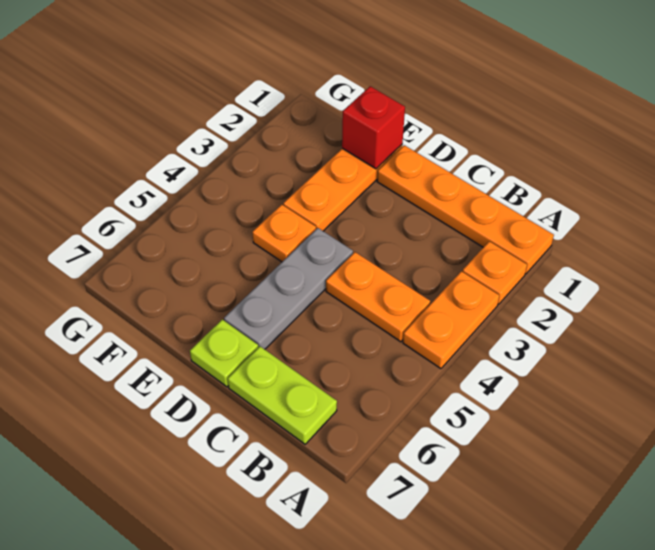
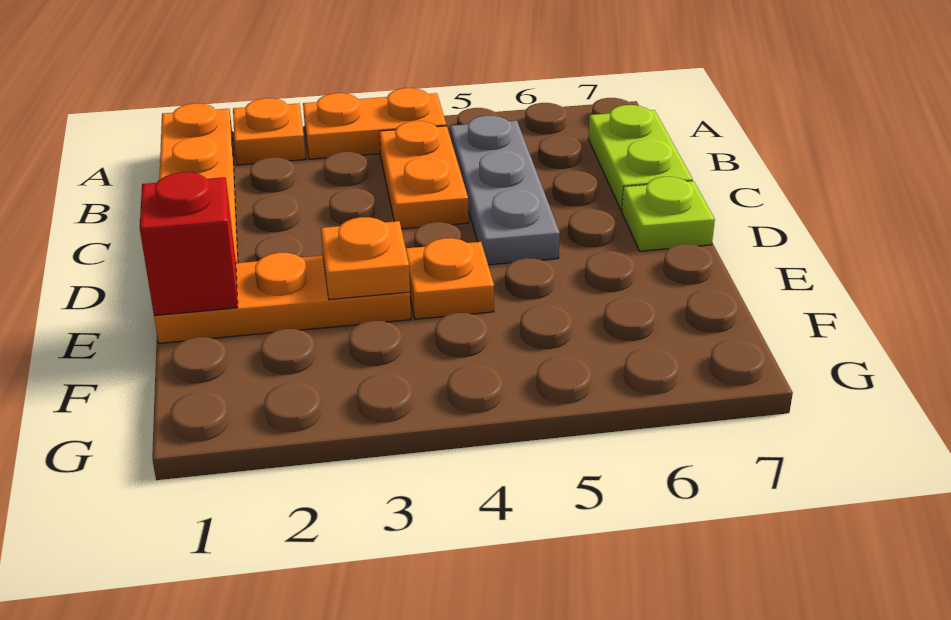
grey 1x3 plate [224,228,353,349] -> grey 1x3 plate turned to [450,116,560,265]
none -> orange 1x1 plate [321,217,410,300]

